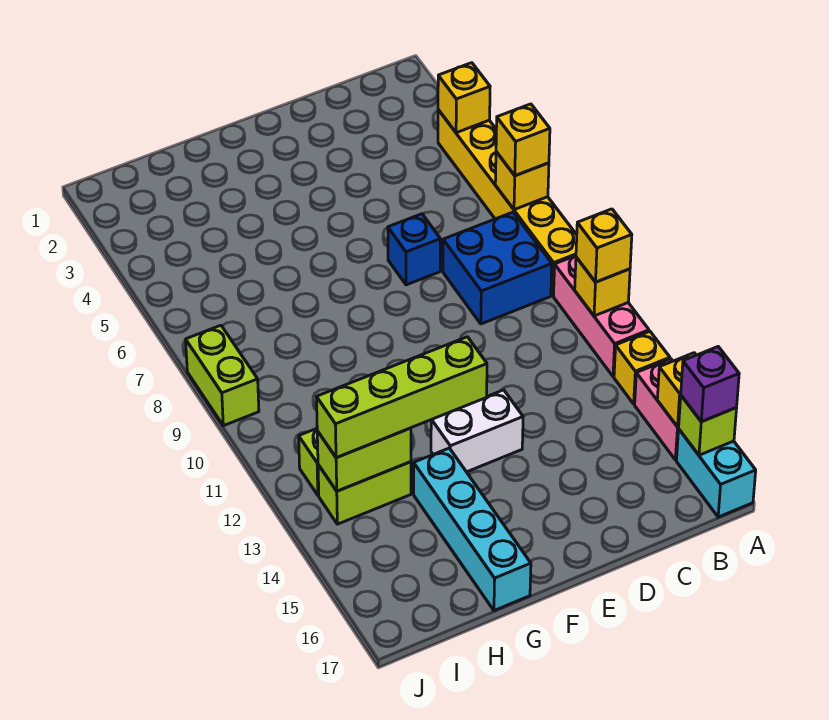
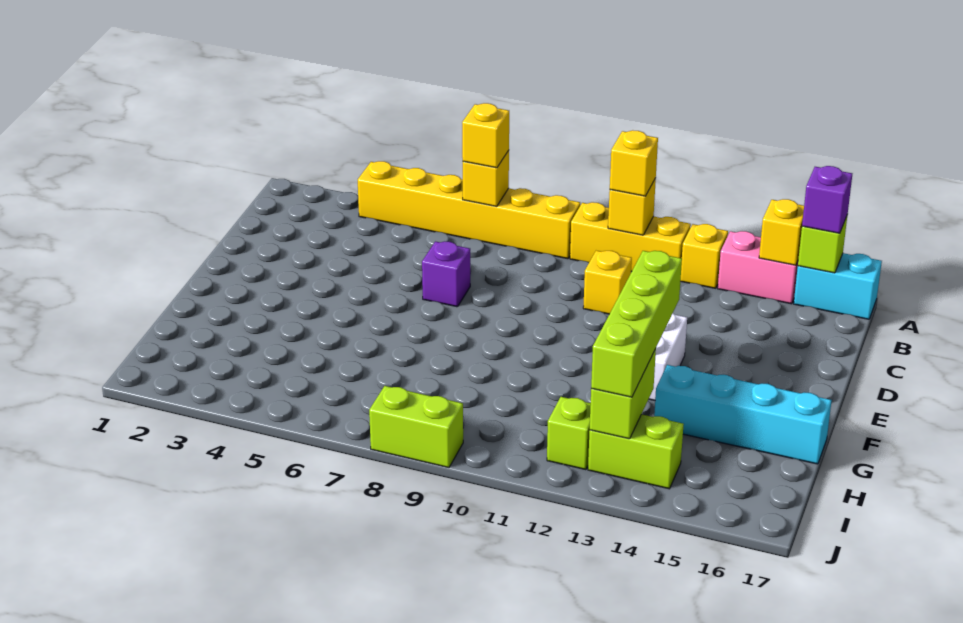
yellow 1x1 brick [438,63,490,133] -> yellow 1x1 brick moved to [583,251,632,314]
pink 1x3 brick [554,256,649,377] -> yellow 1x3 brick [570,202,691,272]
blue 2x2 brick [443,212,552,324] -> none
blue 1x1 brick [388,214,440,285] -> purple 1x1 brick [422,241,470,307]
lime 1x2 brick [318,462,411,524] -> lime 1x2 brick turned to [588,414,684,489]

